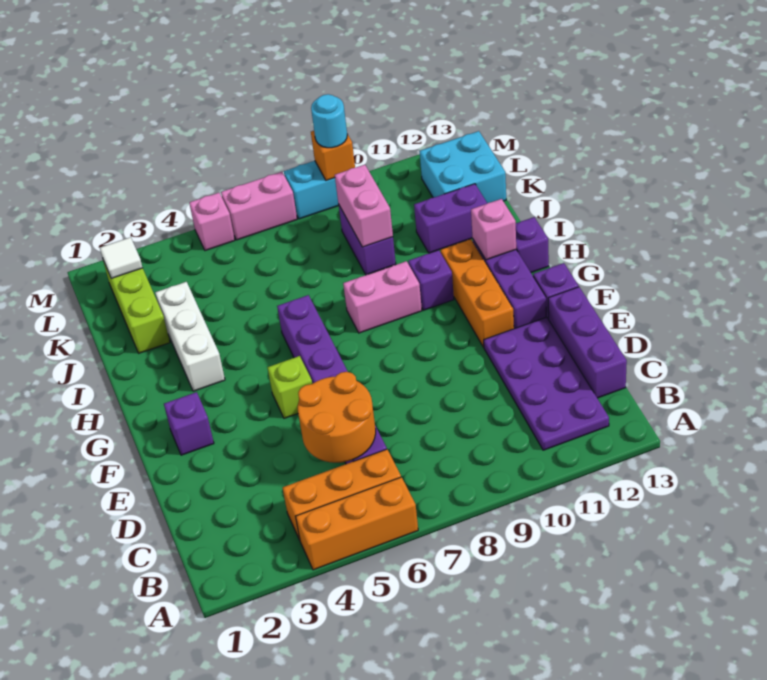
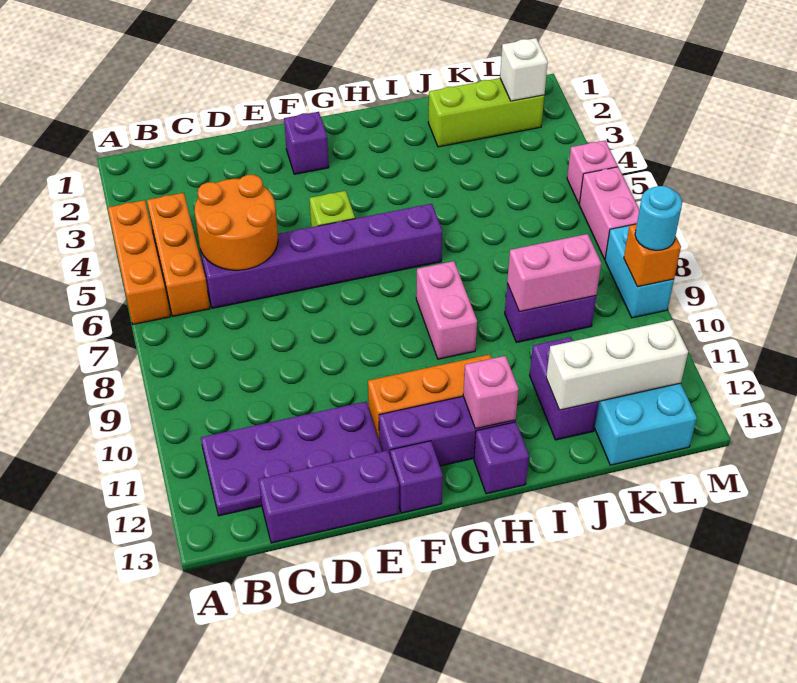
white 1x3 brick [155,282,225,391] -> white 1x3 brick moved to [546,320,688,410]
purple 1x1 brick [408,250,454,310] -> none
white 1x1 tile [100,237,143,279] -> white 1x1 brick [500,38,548,101]

